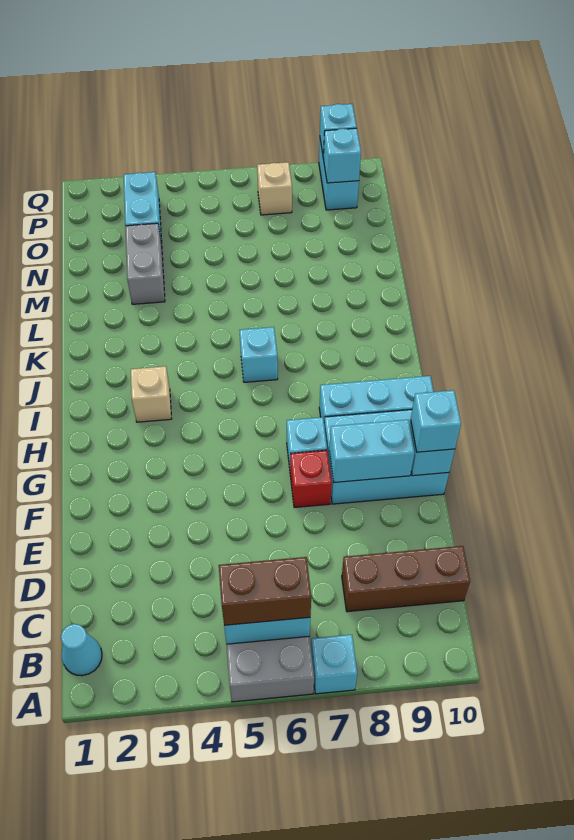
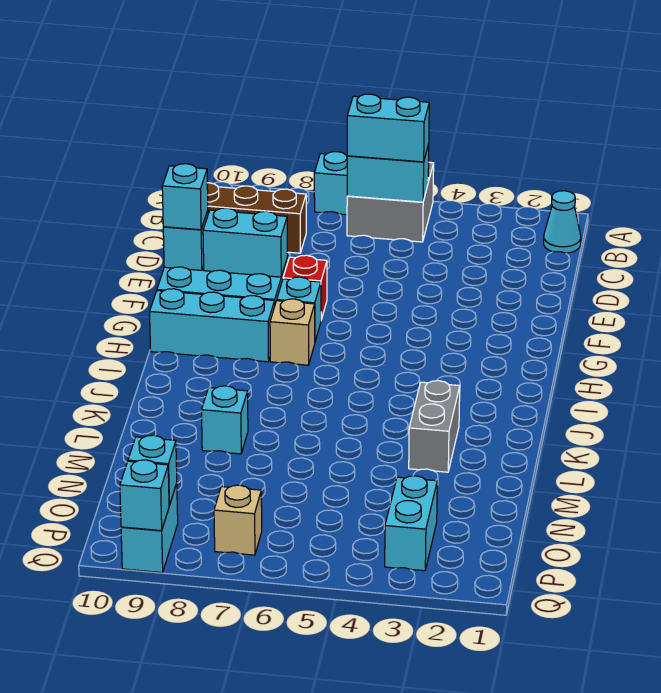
brown 1x2 brick [219,557,311,625] -> cyan 1x2 brick [347,94,429,162]
tan 1x1 brick [131,366,172,422] -> tan 1x1 brick moved to [270,299,315,365]
cyan 1x1 brick [240,327,278,382] -> cyan 1x1 brick moved to [202,386,248,454]
grey 1x2 brick [125,223,165,304] -> grey 1x2 brick moved to [409,381,460,472]

